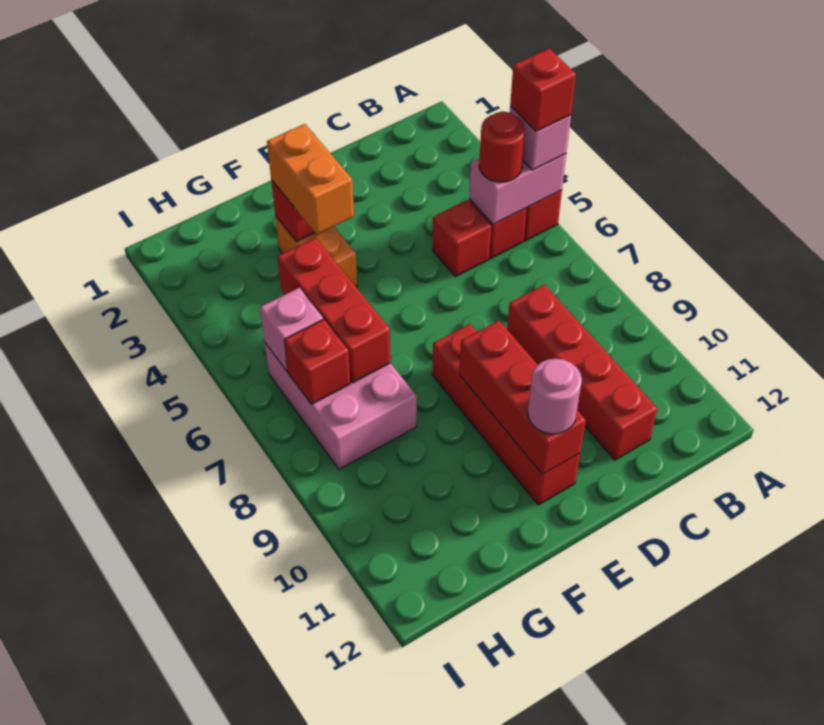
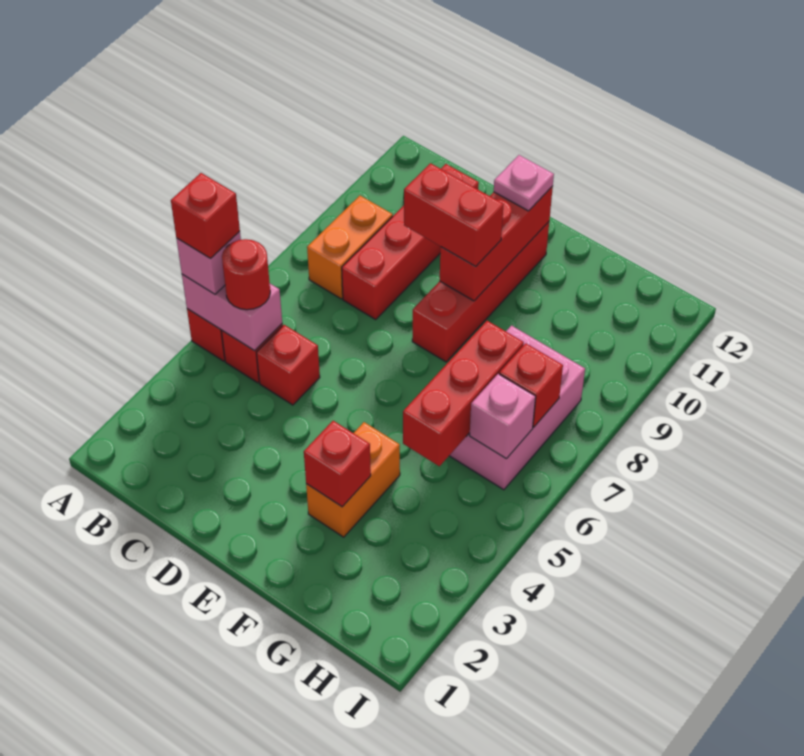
none -> red 1x2 brick [404,163,504,266]
pink 1x1 round brick [528,359,582,434] -> pink 1x1 plate [494,155,554,211]
orange 1x2 brick [267,124,354,235] -> orange 1x2 brick moved to [307,196,393,299]

